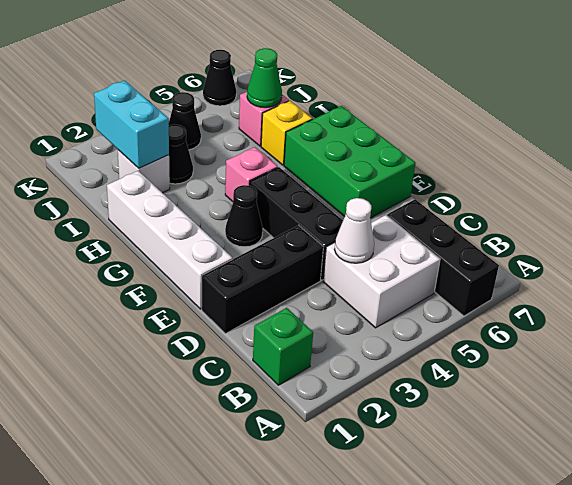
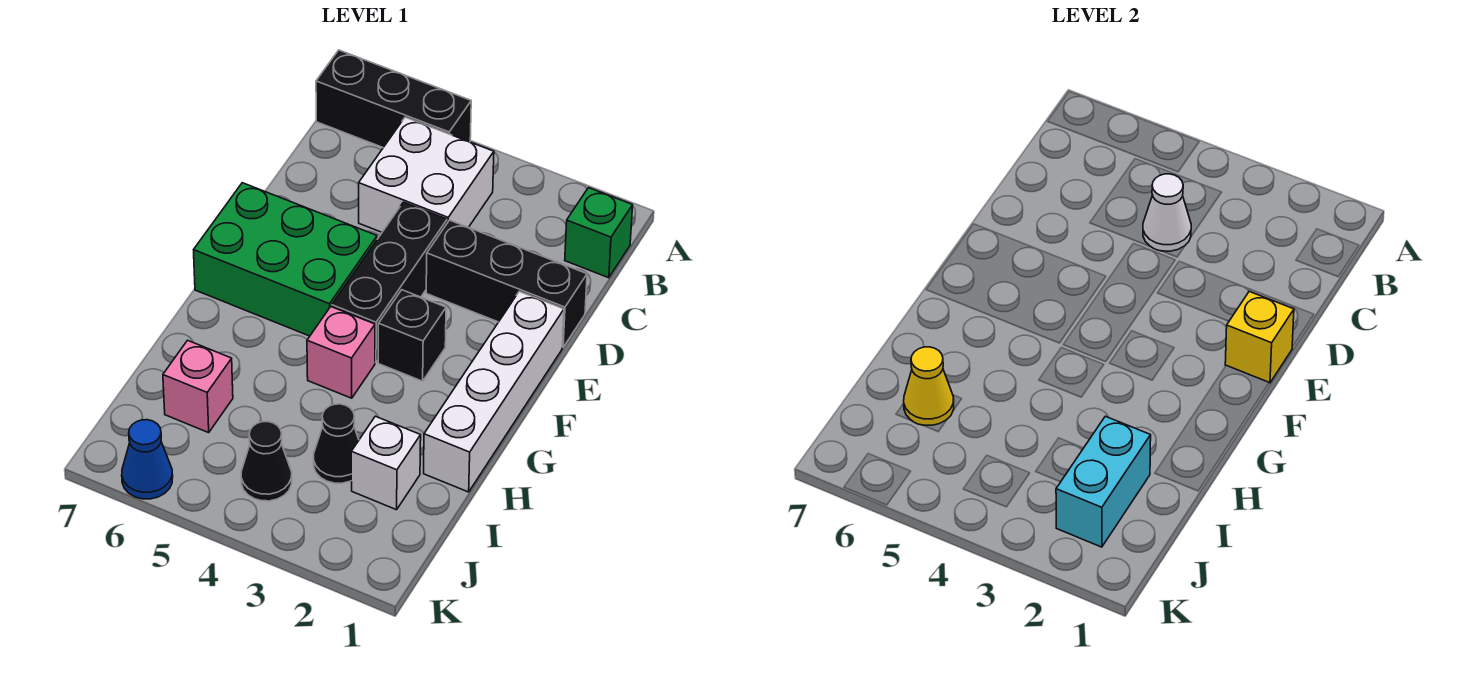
black 1x3 brick [387,199,499,316] -> black 1x3 brick turned to [316,50,471,147]
green 2x3 brick [284,106,415,218] -> green 2x3 brick turned to [194,183,377,336]
black 1x1 cone [225,185,263,247] -> black 1x1 brick [378,290,446,381]
yellow 1x1 brick [261,101,312,165] -> yellow 1x1 brick moved to [1225,291,1294,383]
green 1x1 cone [247,48,282,108] -> yellow 1x1 cone [904,347,954,425]
black 1x1 cone [203,50,236,106] -> blue 1x1 cone [122,420,173,499]

